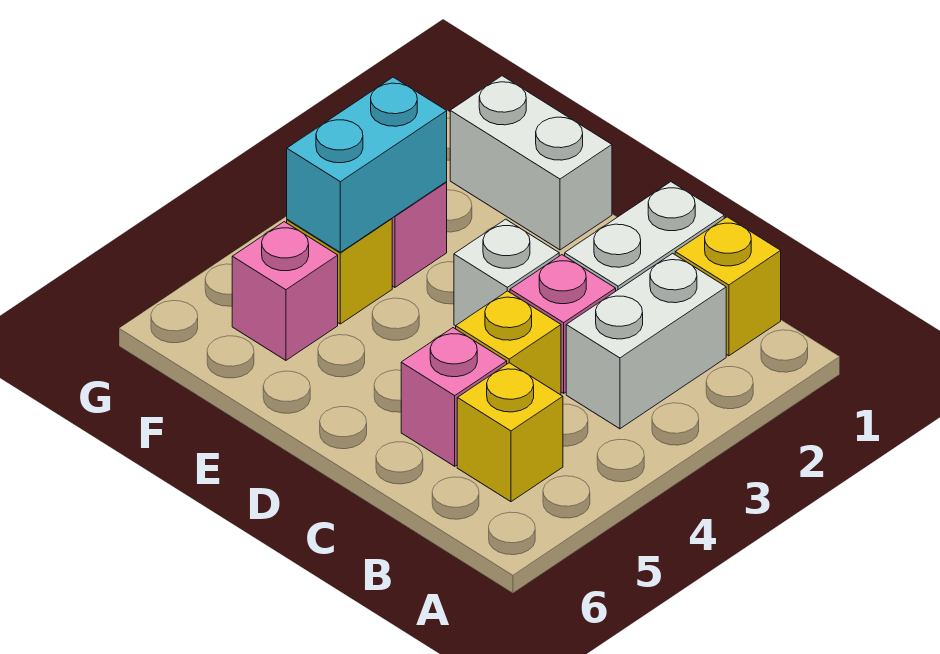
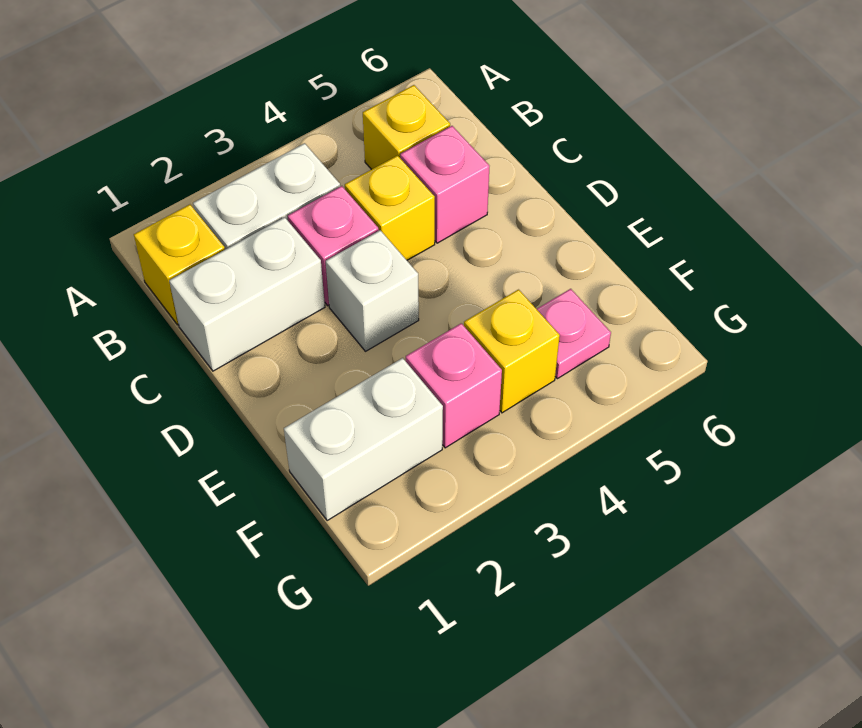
white 1x2 brick [450,76,612,250] -> white 1x2 brick turned to [284,358,443,521]
cyan 1x2 brick [287,77,447,252] -> none
pink 1x1 brick [232,222,338,360] -> pink 1x1 plate [537,289,611,379]

